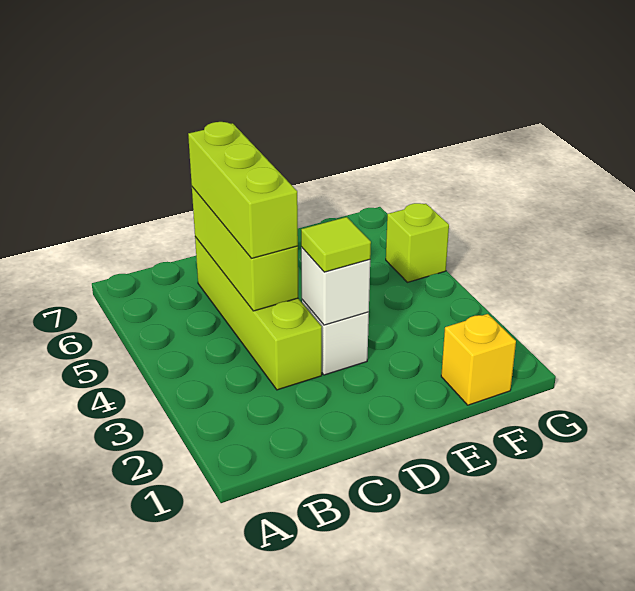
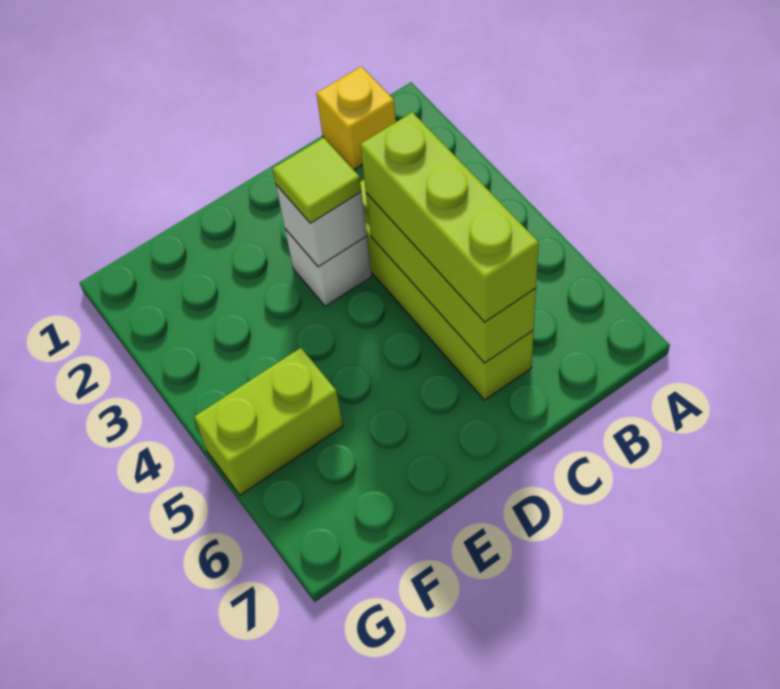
yellow 1x1 brick [441,314,516,405] -> yellow 1x1 brick moved to [316,66,396,170]
lime 1x1 brick [386,203,449,282] -> lime 1x2 brick [194,348,343,495]

